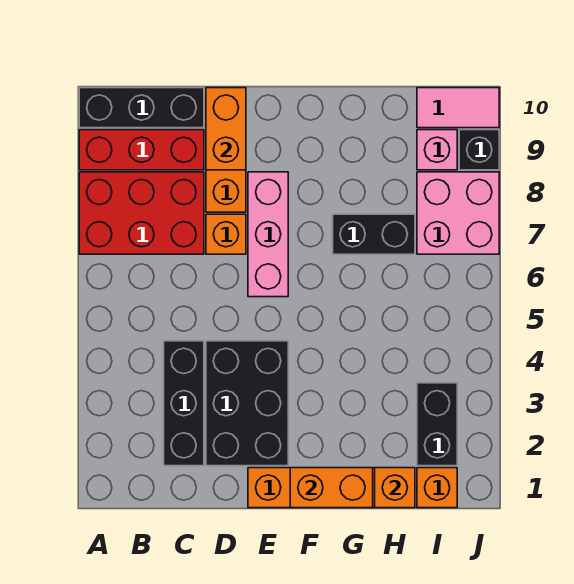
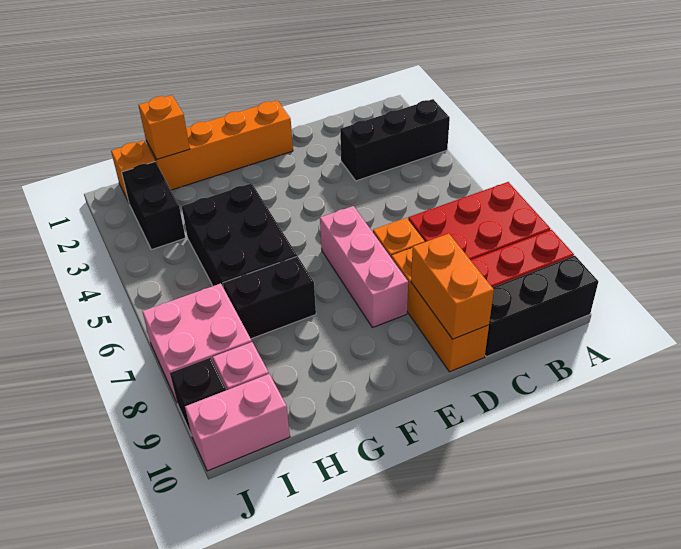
black 1x3 brick [164,341,204,466] -> black 1x3 brick turned to [340,99,450,181]
black 2x3 brick [206,341,288,466] -> black 2x3 brick moved to [182,183,297,288]
orange 1x2 brick [290,468,373,508] -> none
pink 1x2 tile [417,88,499,128] -> pink 1x2 brick [185,374,290,471]

